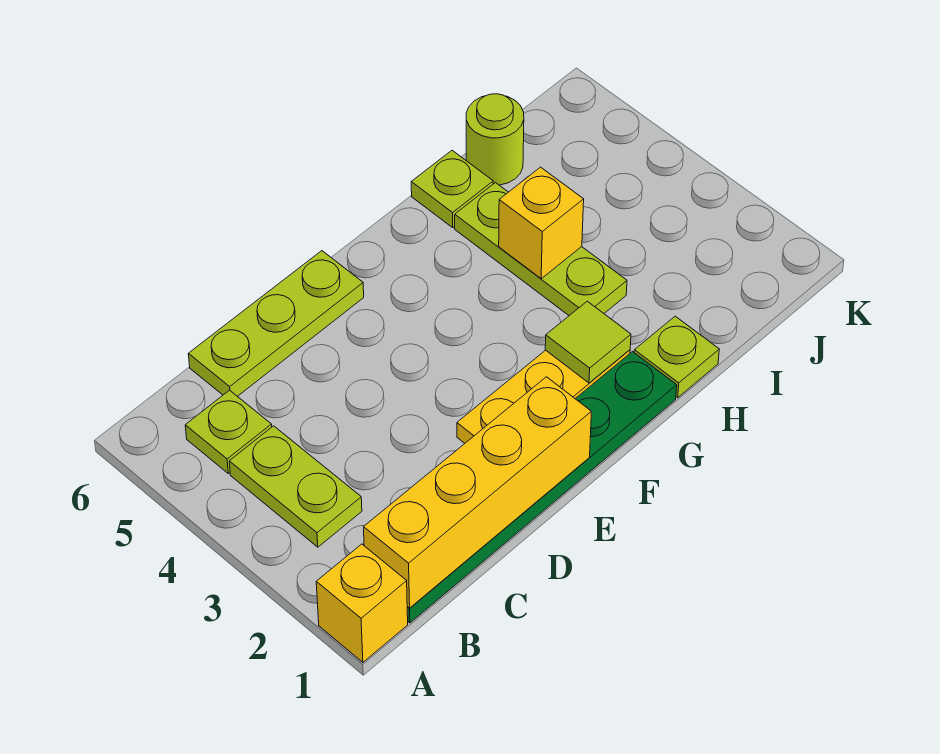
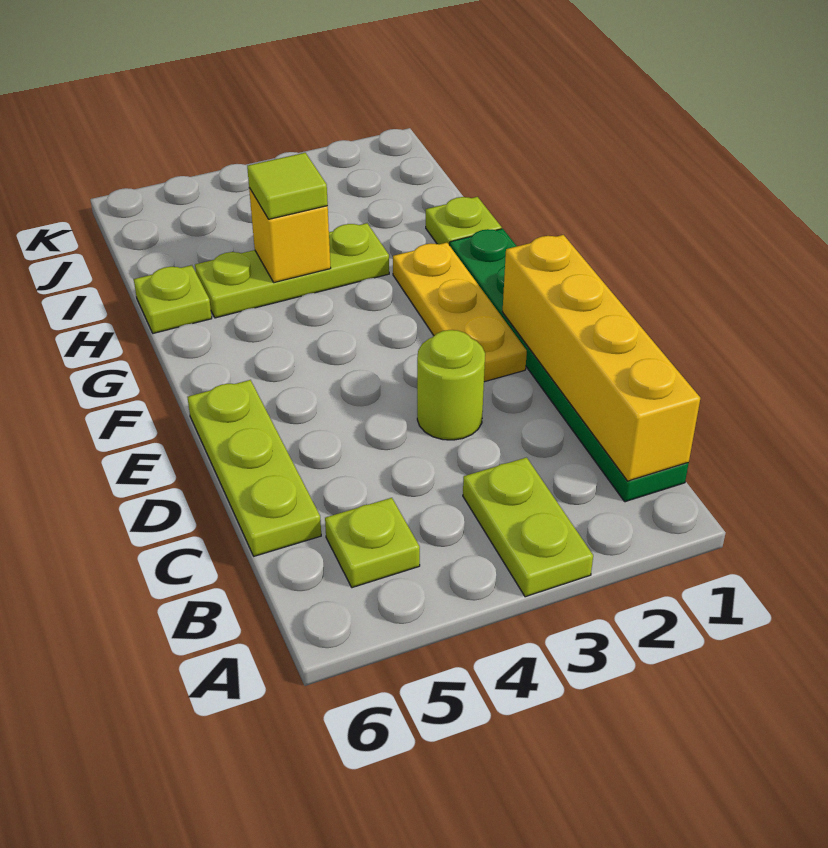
yellow 1x1 brick [316,544,408,662] -> none
lime 1x2 plate [229,426,362,547] -> lime 1x2 plate turned to [463,458,593,597]
lime 1x1 tile [545,301,631,383] -> lime 1x1 tile moved to [247,153,328,219]
lime 1x1 round brick [466,94,524,185] -> lime 1x1 round brick moved to [417,330,485,440]

